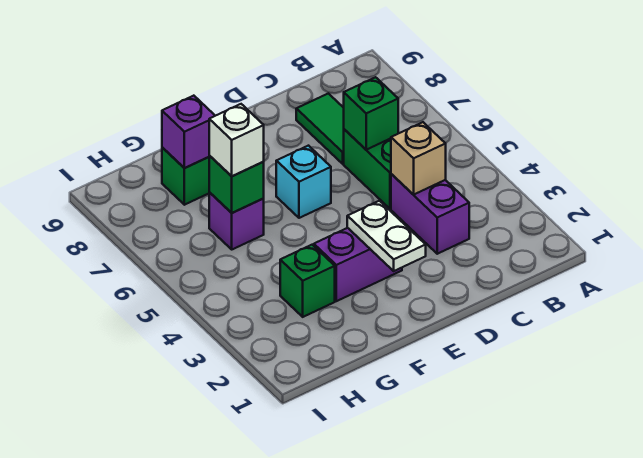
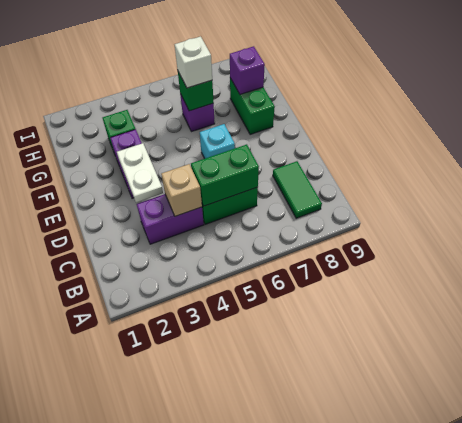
green 1x1 brick [344,77,398,150] -> green 1x2 brick [191,144,259,206]
green 1x2 tile [296,93,344,164] -> green 1x2 tile turned to [273,161,322,218]
white 1x2 plate [347,201,426,271] -> white 1x2 plate turned to [117,143,163,202]

